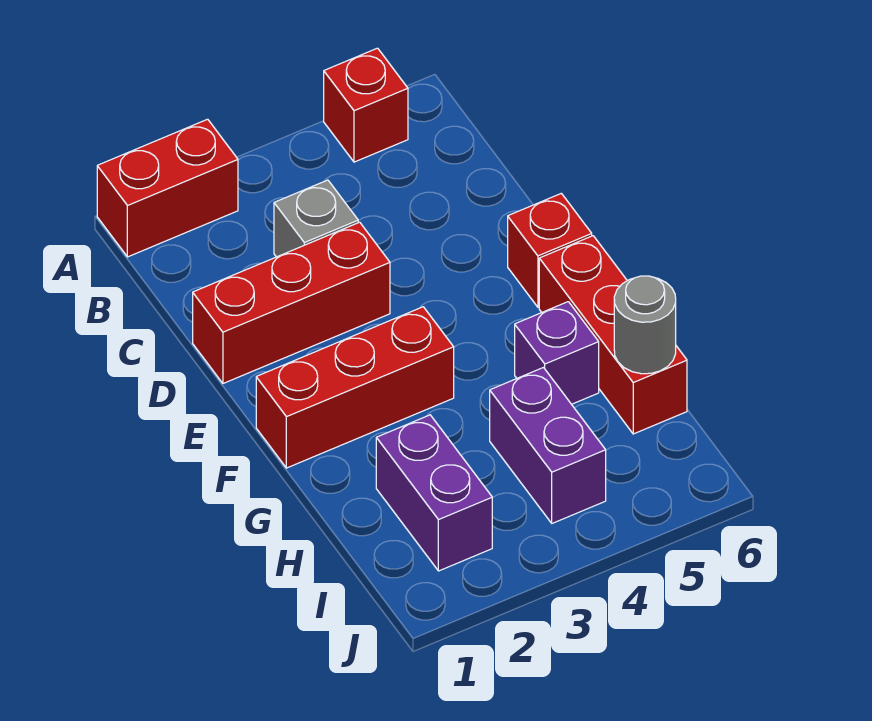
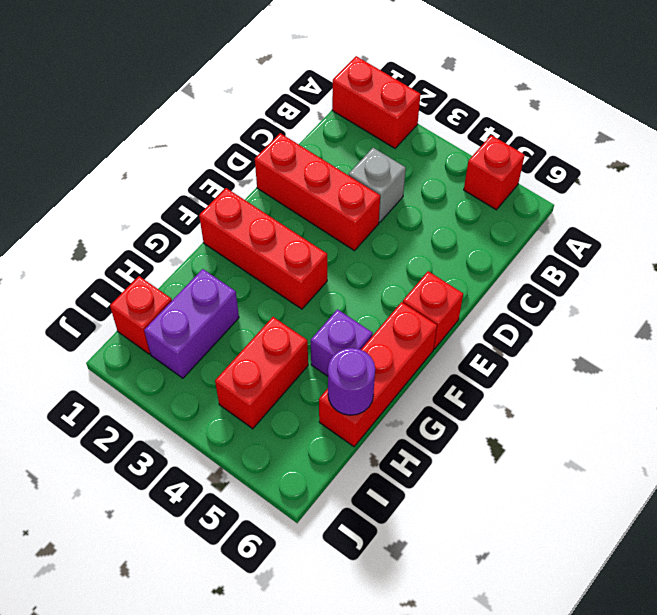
purple 1x2 brick [490,368,606,523] -> red 1x2 brick [215,317,308,429]
grey 1x1 round brick [614,276,676,374] -> purple 1x1 round brick [328,348,375,415]
none -> red 1x1 brick [110,276,172,354]

